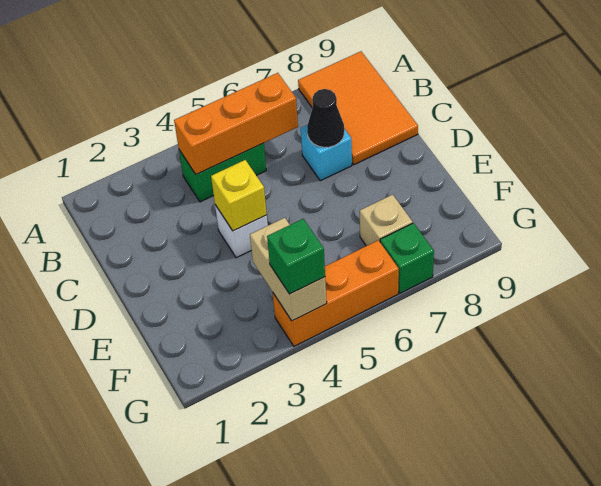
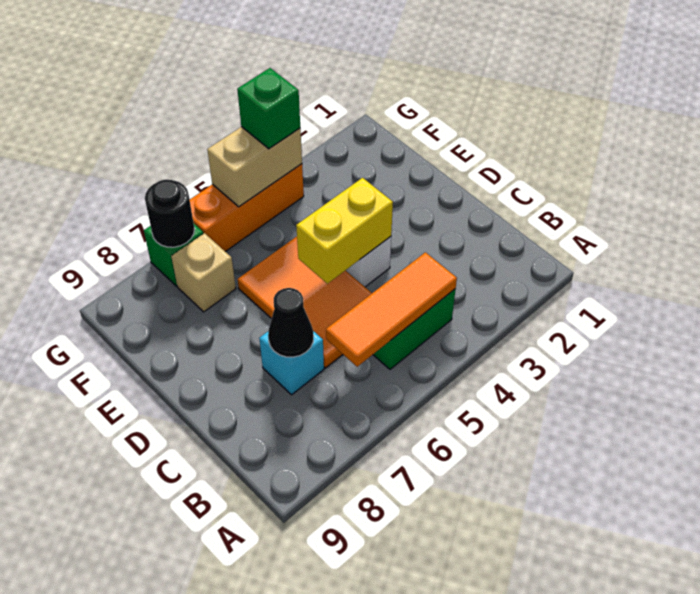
orange 2x3 tile [298,51,418,165] -> orange 2x3 tile moved to [238,237,372,368]
orange 1x3 brick [174,73,298,174] -> orange 1x3 tile [326,252,457,367]
yellow 1x1 brick [211,160,267,231] -> yellow 1x2 brick [296,178,393,284]
tan 1x2 brick [250,218,327,321] -> tan 1x2 brick turned to [207,127,302,207]
none -> black 1x1 round brick [145,180,194,247]

